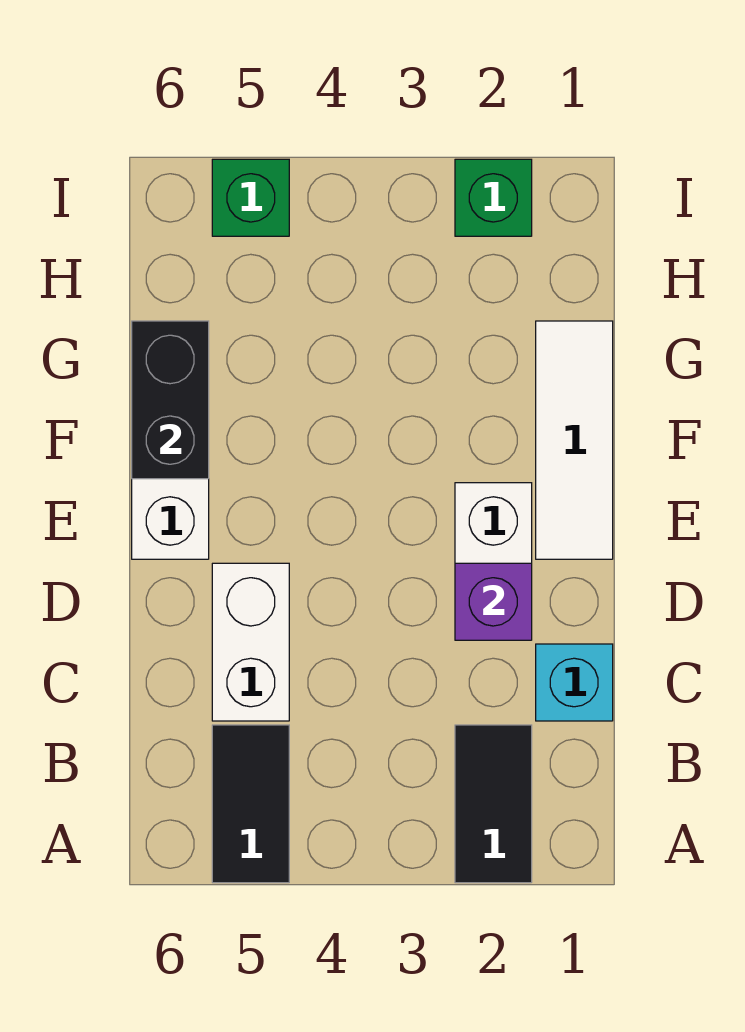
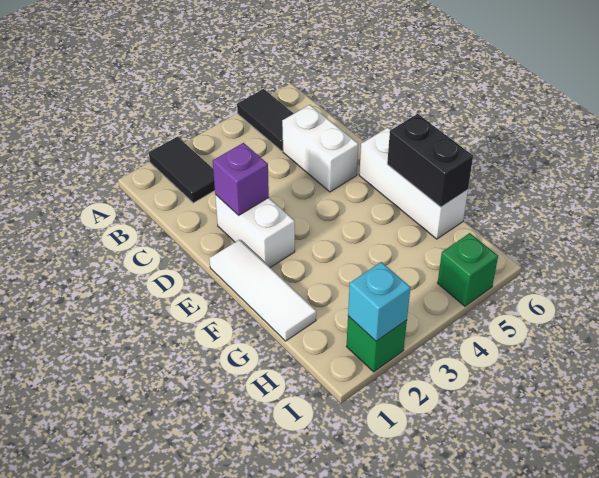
cyan 1x1 brick [536,644,613,721] -> cyan 1x1 brick moved to [348,262,411,341]

